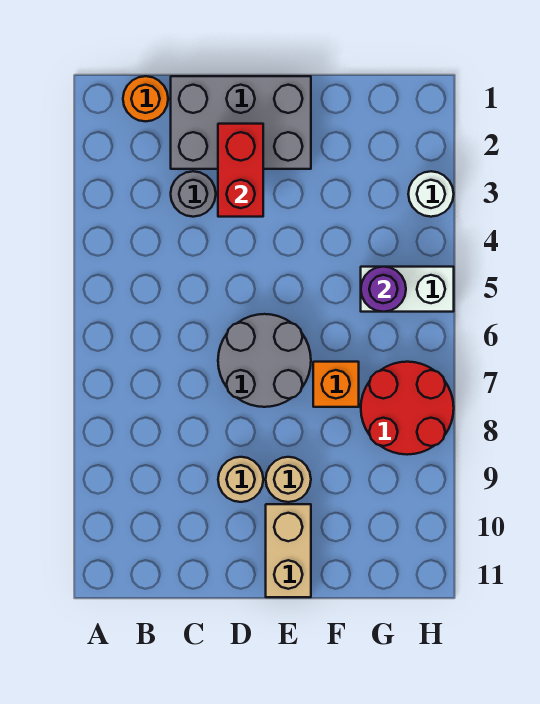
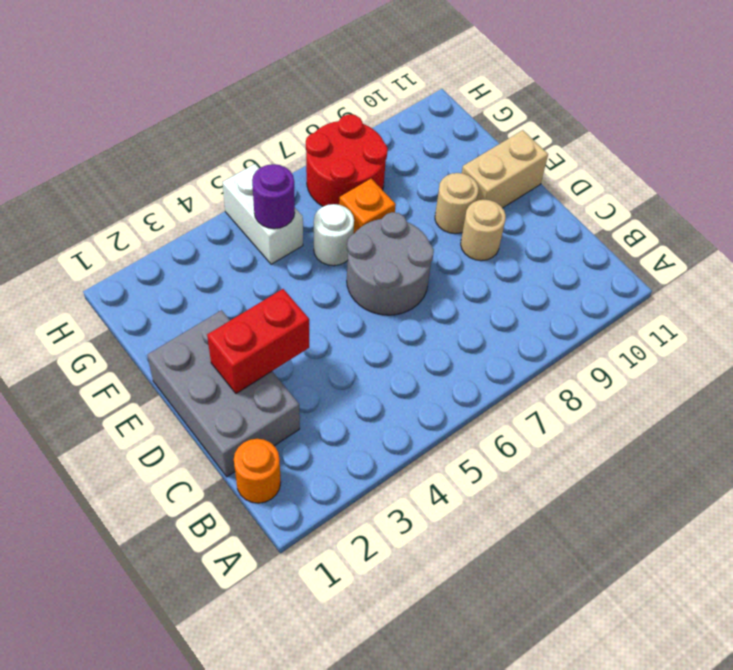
grey 1x1 round brick [171,171,216,217] -> none
white 1x1 round brick [408,171,454,217] -> white 1x1 round brick moved to [314,204,354,266]

